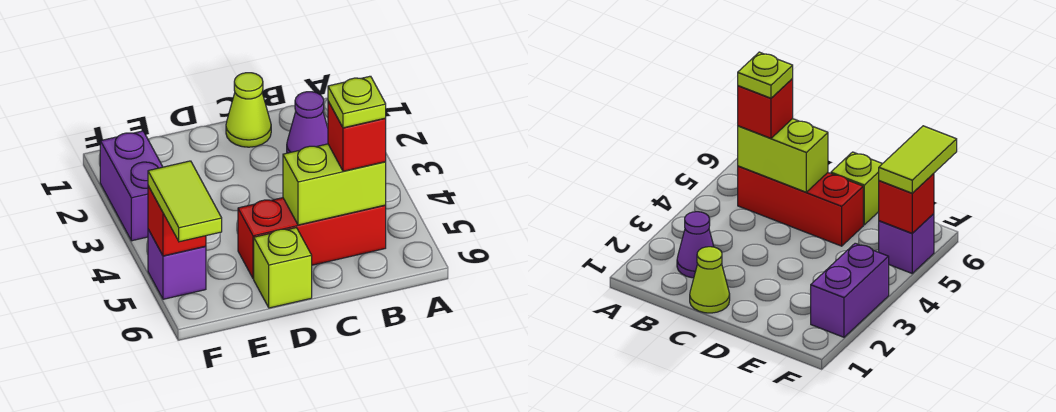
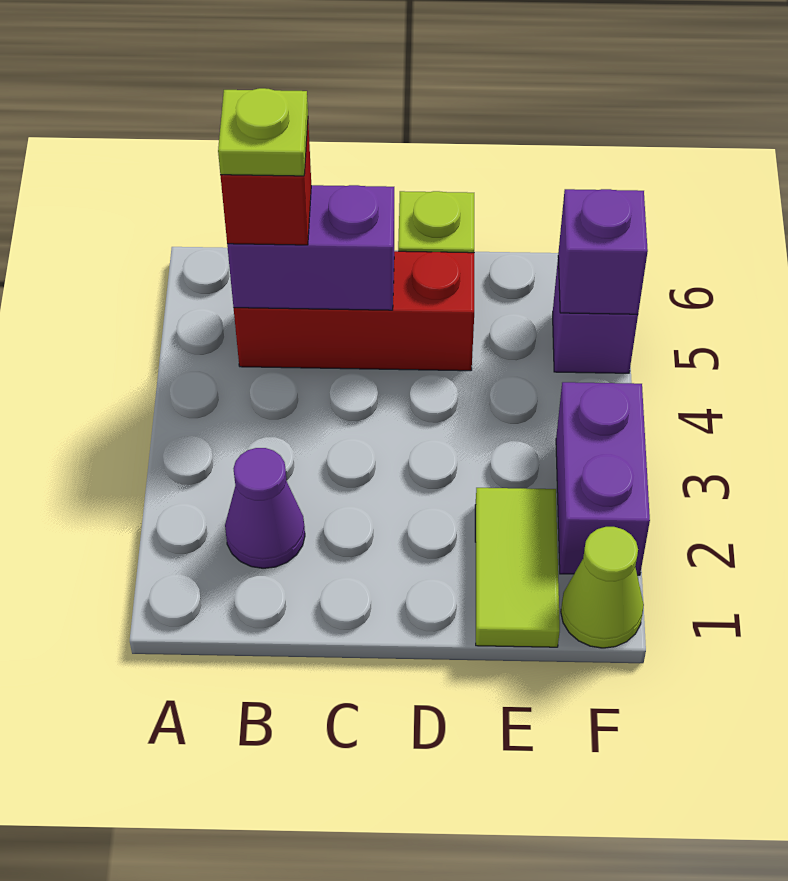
lime 1x2 brick [283,144,386,225] -> purple 1x2 brick [227,185,394,310]
lime 1x1 cone [226,73,271,147] -> lime 1x1 cone moved to [561,527,644,648]
red 1x1 brick [148,186,206,256] -> purple 1x1 brick [558,189,648,314]
lime 1x2 tile [148,161,222,242] -> lime 1x2 tile moved to [475,488,560,647]

